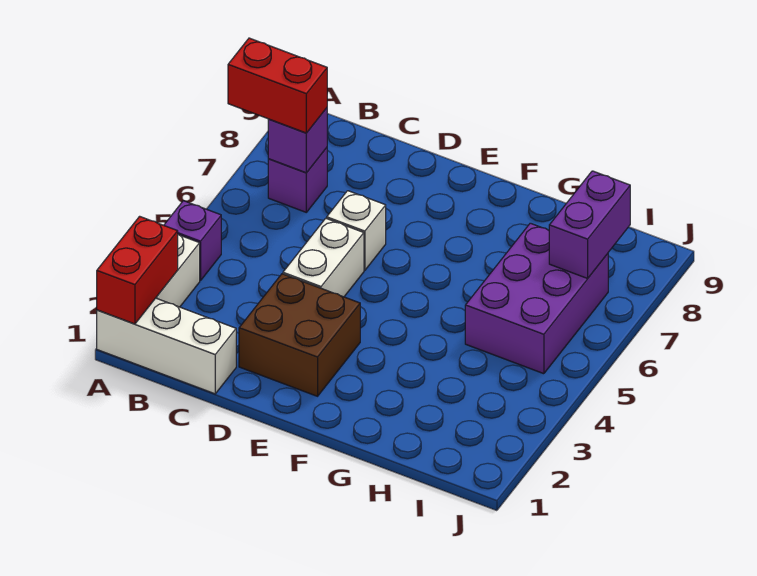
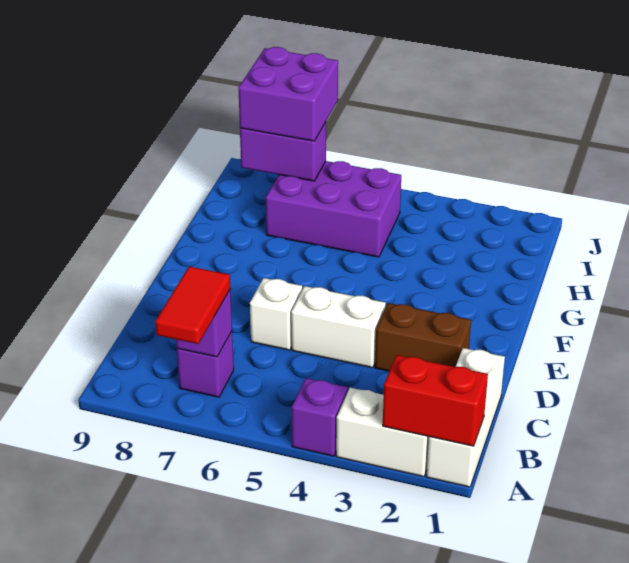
red 1x2 brick [228,38,327,133] -> red 1x2 tile [155,266,230,344]
brown 2x2 brick [239,274,360,396] -> brown 1x2 brick [375,303,471,371]
none -> purple 2x2 brick [238,47,338,141]

